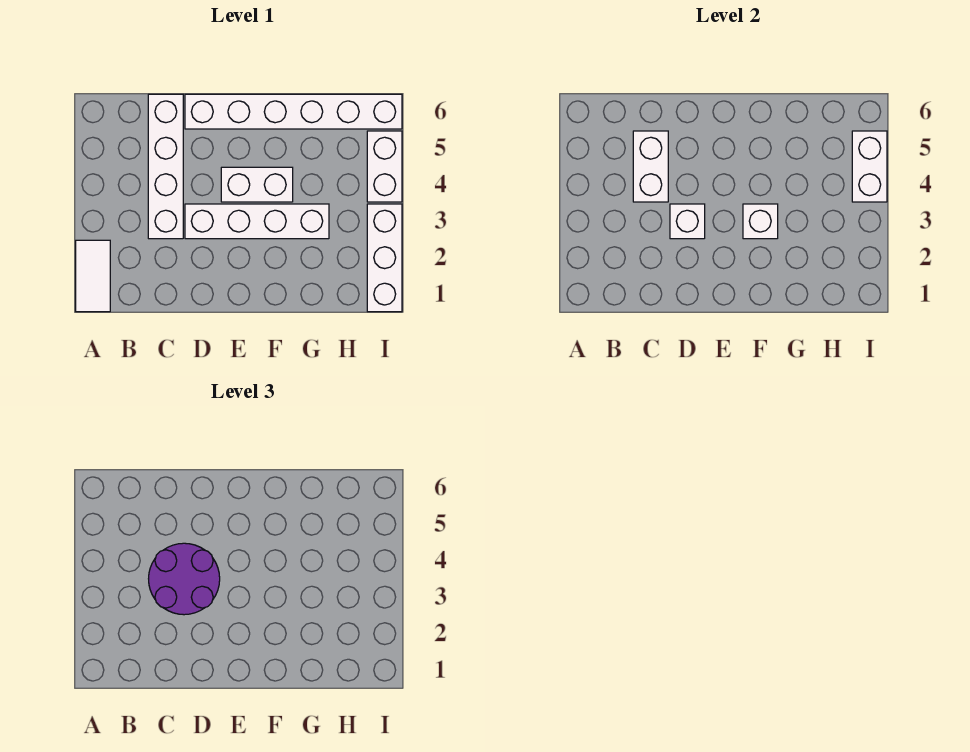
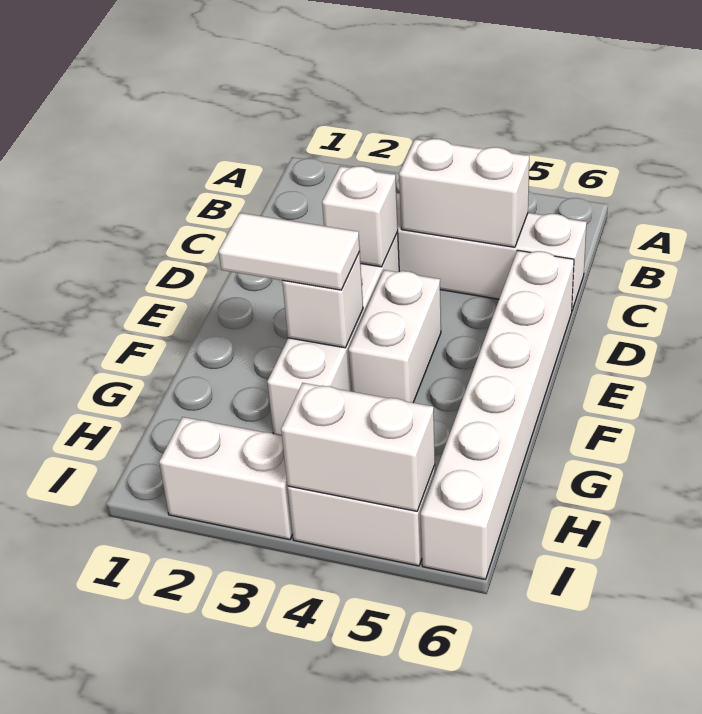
white 1x2 tile [76,240,110,312] -> white 1x2 tile moved to [219,213,360,290]
purple 2x2 round brick [149,543,220,615] -> none
white 1x3 brick [367,204,402,312] -> white 1x2 brick [159,417,293,540]

